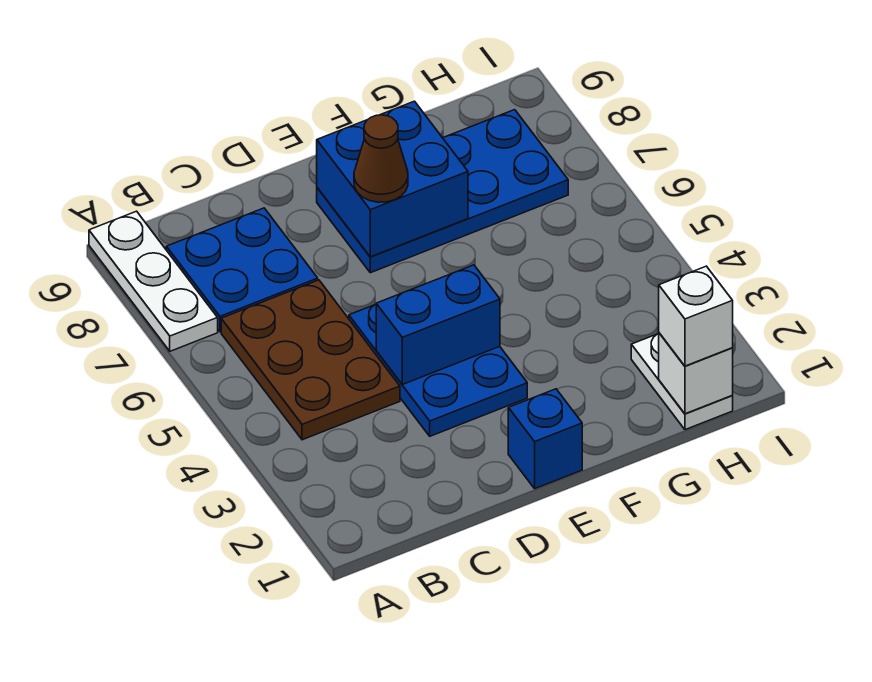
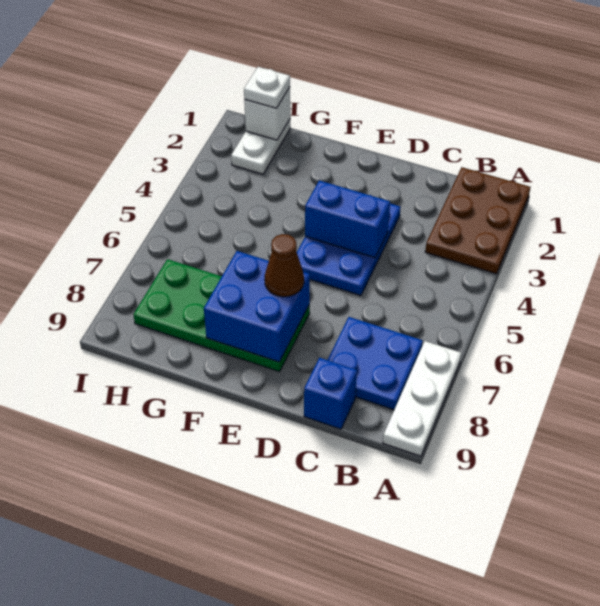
brown 2x3 plate [221,280,400,440] -> brown 2x3 plate moved to [425,167,530,274]
blue 1x1 brick [508,389,582,489] -> blue 1x1 brick moved to [304,358,357,429]
blue 2x4 plate [317,110,568,273] -> green 2x4 plate [134,259,310,372]
white 1x1 brick [659,266,733,366] -> white 1x1 plate [244,67,290,108]

